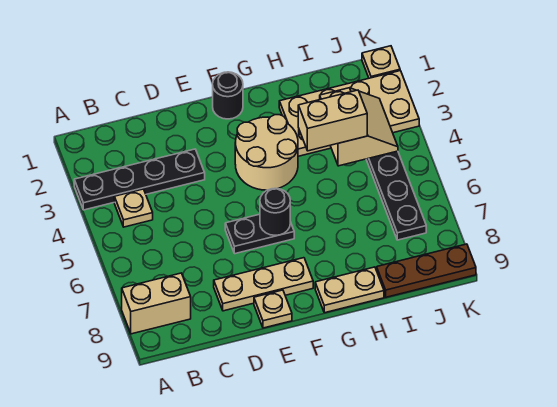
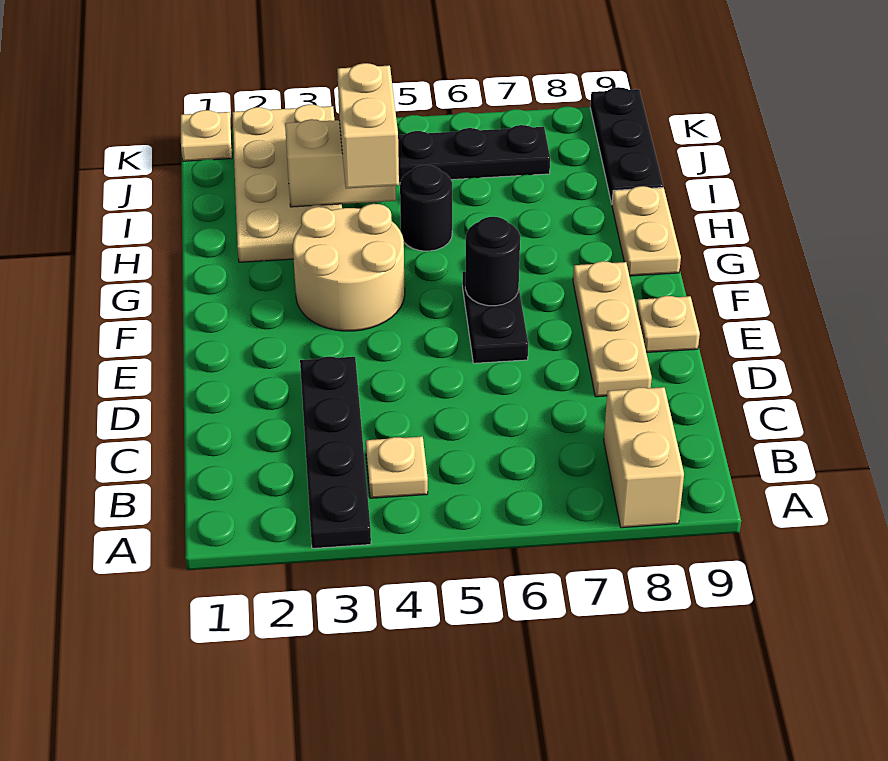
black 1x1 round brick [213,72,243,119] -> black 1x1 round brick moved to [400,165,452,251]
brown 1x3 plate [377,244,476,297] -> black 1x3 plate [590,87,663,204]

